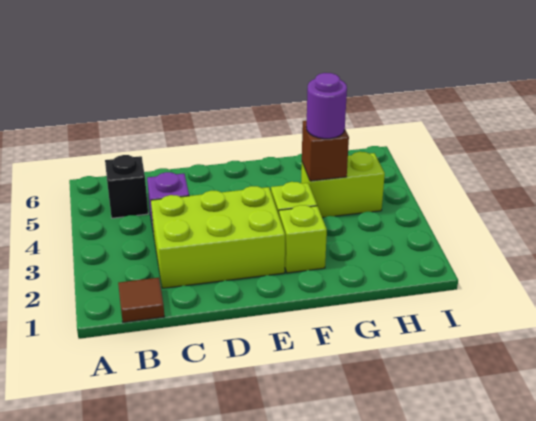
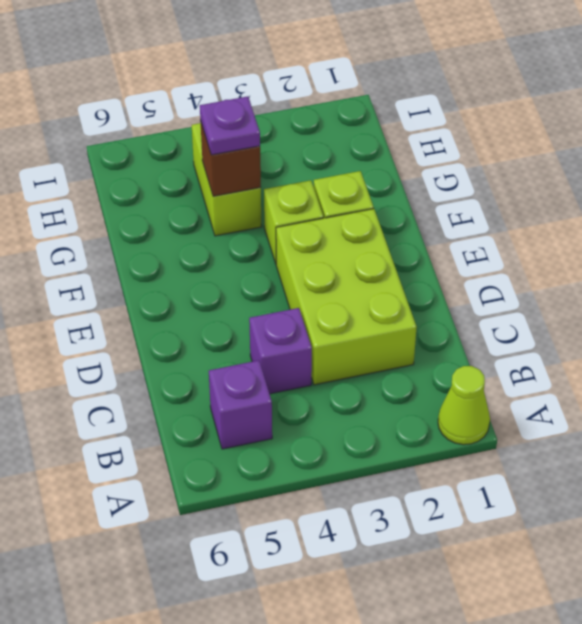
none -> lime 1x1 cone [438,366,490,445]
brown 1x1 tile [118,278,165,322] -> none
black 1x1 brick [105,155,148,218] -> purple 1x1 brick [209,360,272,449]
purple 1x1 round brick [306,73,347,139] -> purple 1x1 plate [200,96,260,155]

